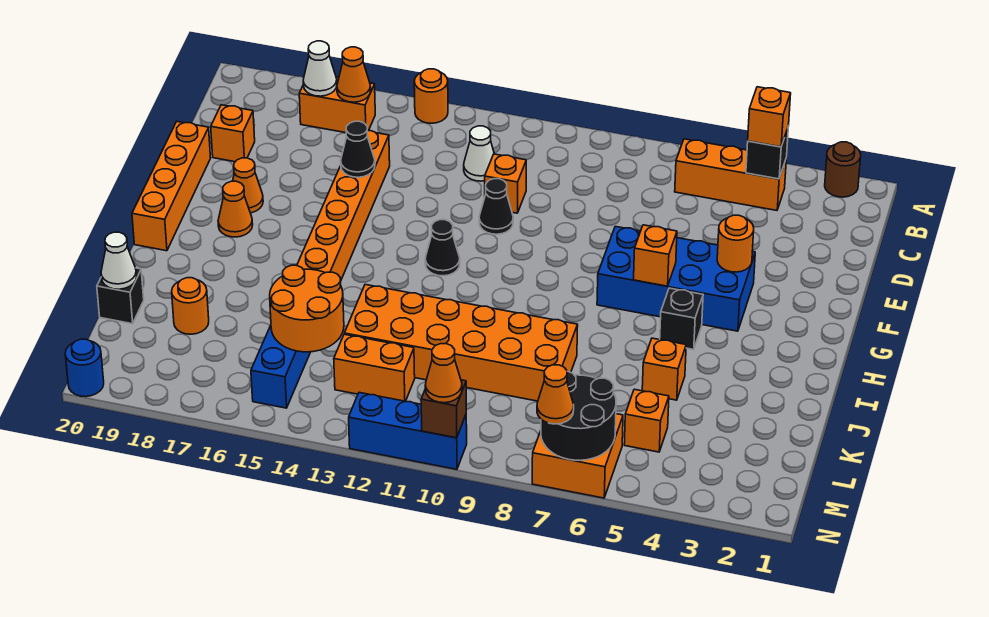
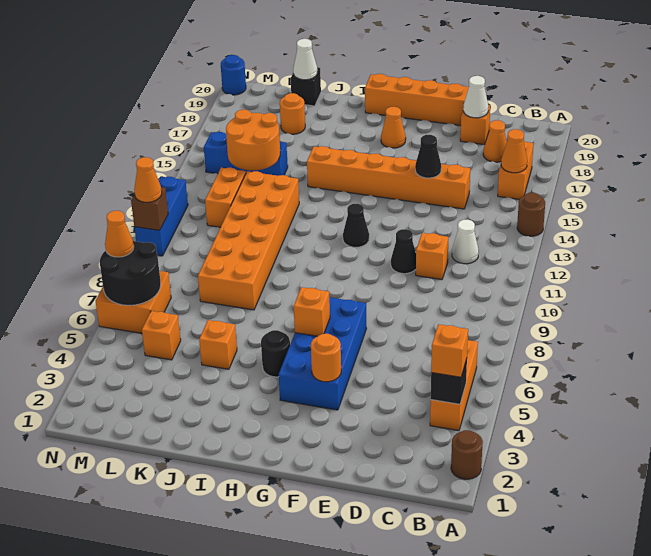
orange 1x1 round brick [414,69,448,123] -> brown 1x1 round brick [517,193,545,236]
white 1x1 cone [303,41,337,96] -> white 1x1 cone moved to [463,76,488,118]
orange 1x1 cone [233,158,263,213] -> orange 1x1 cone moved to [483,120,507,162]
black 1x1 brick [660,288,703,349] -> black 1x1 round brick [261,330,290,377]

